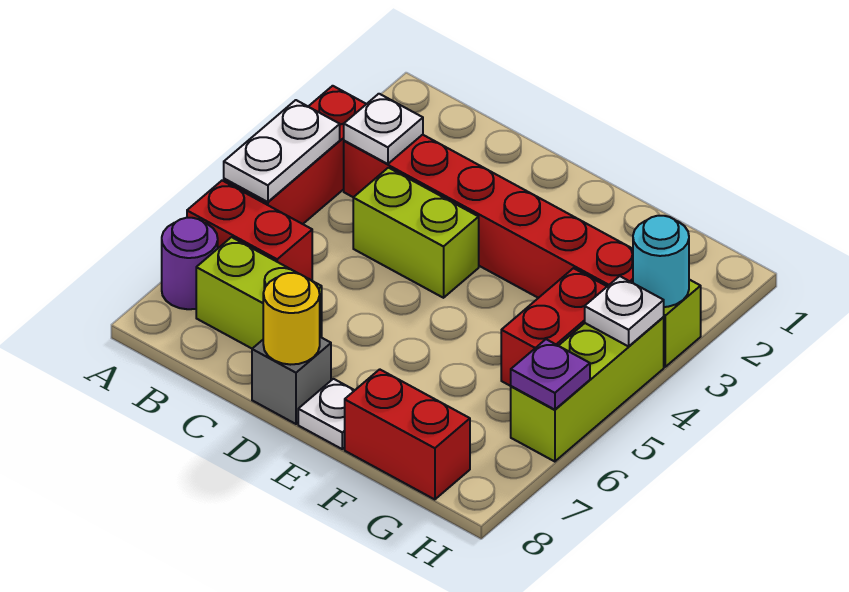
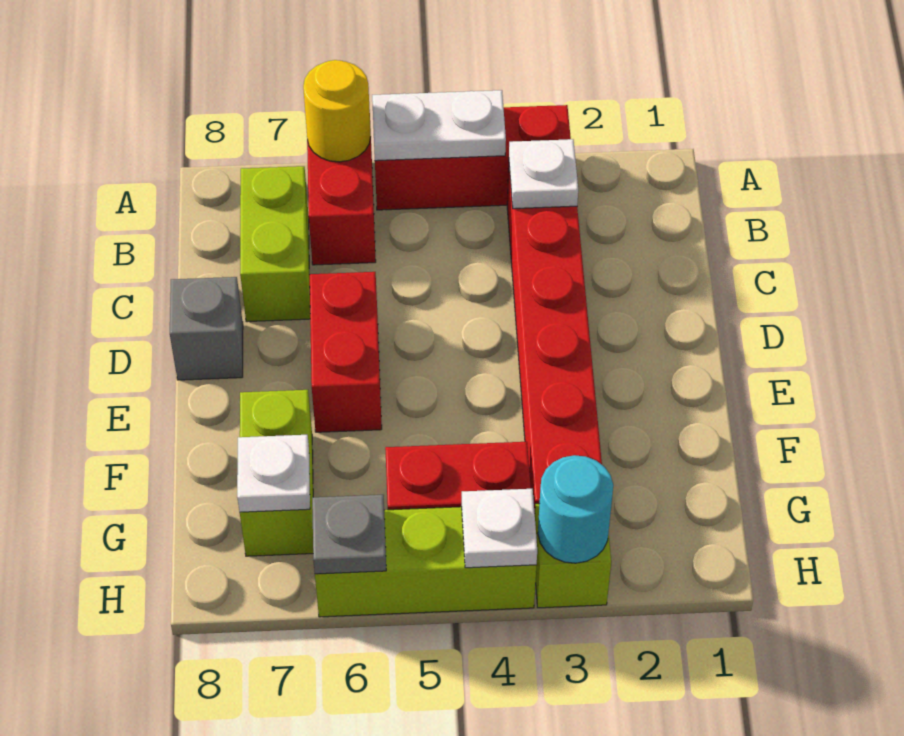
purple 1x1 round brick [162,218,218,309] -> none
lime 1x2 brick [353,168,479,298] -> lime 1x2 brick moved to [240,390,313,556]
yellow 1x1 round brick [263,273,320,365] -> yellow 1x1 round brick moved to [303,60,371,162]
white 1x1 plate [298,379,355,449] -> white 1x1 plate moved to [237,435,310,512]
red 1x2 brick [345,369,470,500] -> red 1x2 brick moved to [310,272,382,432]
purple 1x1 plate [511,339,590,410] -> grey 1x1 plate [312,495,386,574]

